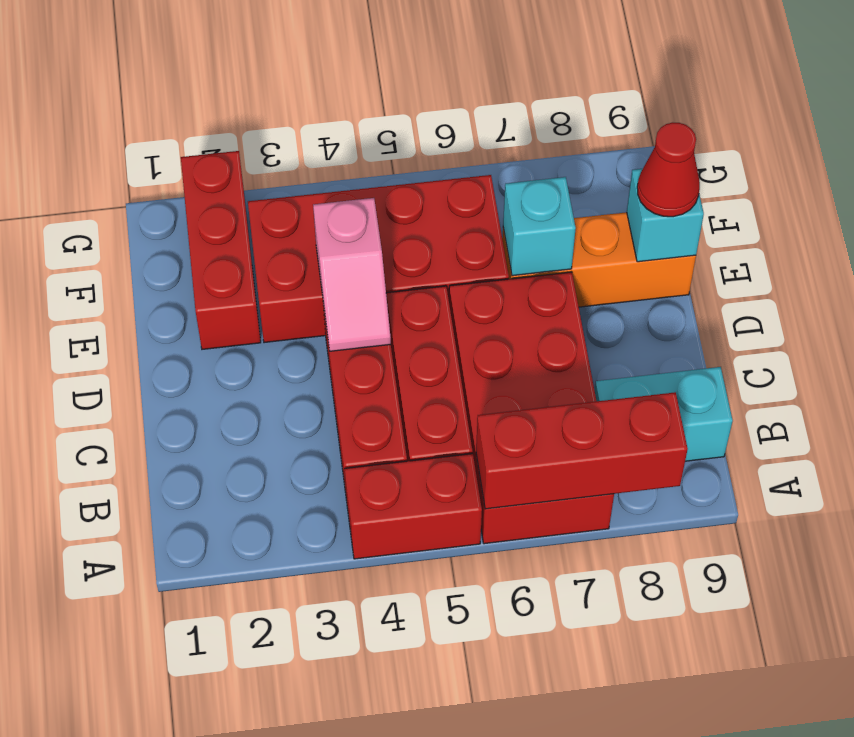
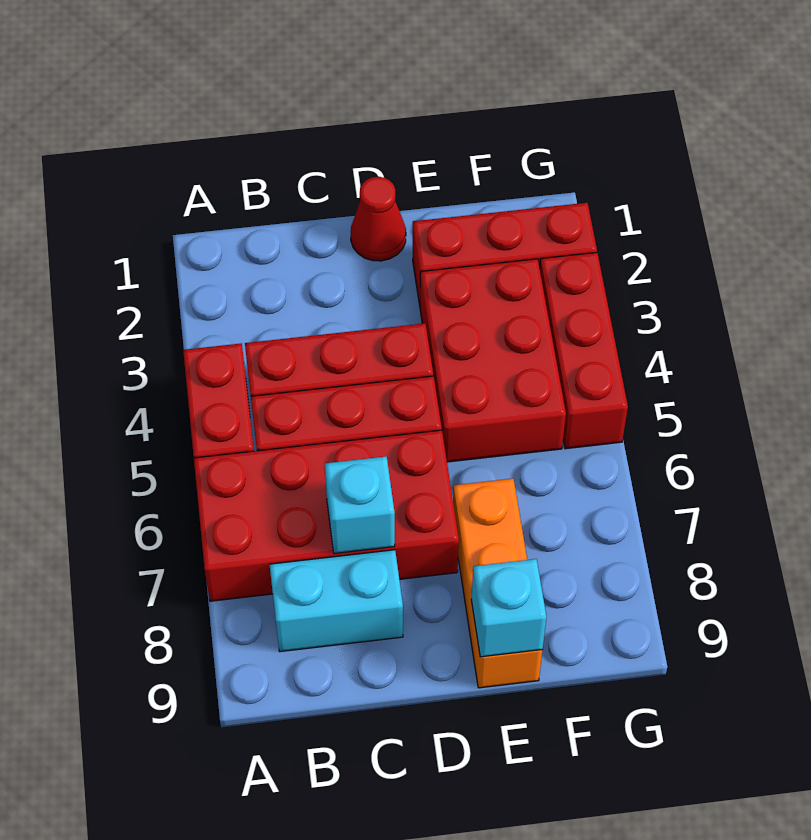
red 1x3 brick [476,392,688,509] -> red 1x3 brick moved to [540,253,628,449]
cyan 1x2 brick [595,367,733,461] -> cyan 1x2 brick turned to [270,550,403,652]
pink 1x2 slope [313,198,391,351] -> none
red 2x4 brick [248,175,509,343] -> red 2x3 brick [420,259,566,462]
cyan 1x1 brick [503,177,576,276] -> cyan 1x1 brick moved to [325,457,395,554]
red 1x1 cone [637,122,700,217] -> red 1x1 cone moved to [351,177,406,261]

